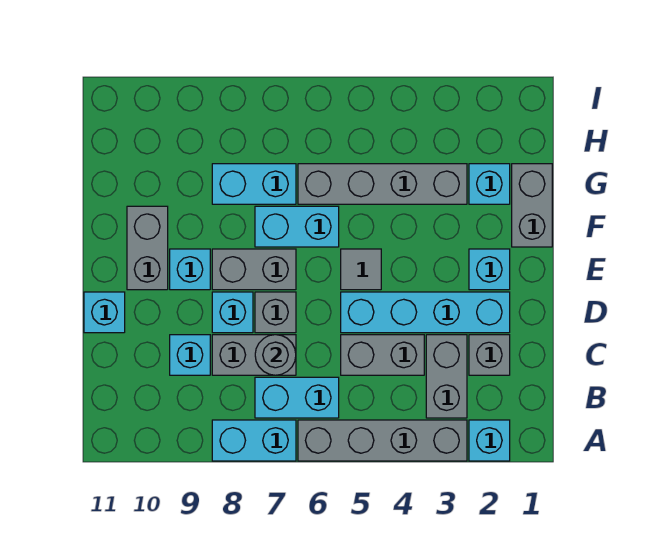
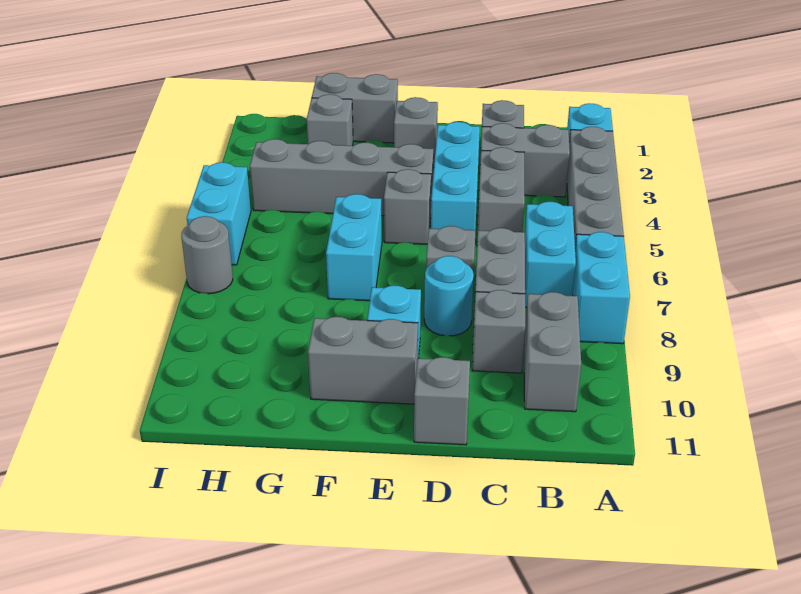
grey 1x1 round brick [255,335,296,375] -> grey 1x1 round brick moved to [181,216,233,294]
cyan 1x1 brick [170,335,210,375] -> grey 1x1 brick [472,290,525,373]
cyan 1x4 brick [341,292,510,333] -> cyan 1x3 brick [431,122,480,230]
cyan 1x1 brick [212,292,253,333] -> cyan 1x1 round brick [424,256,474,336]
cyan 1x1 brick [84,292,125,333] -> grey 1x1 brick [414,357,470,445]
cyan 1x1 brick [469,249,510,290] -> grey 1x1 brick [394,97,438,168]
grey 1x1 tile [341,249,381,290] -> grey 1x1 brick [384,169,431,244]
grey 1x2 brick [212,249,296,290] -> grey 1x2 brick moved to [524,292,581,412]
cyan 1x1 brick [469,164,510,204] -> grey 1x1 brick [307,94,353,146]
grey 1x4 brick [298,164,467,204] -> grey 1x4 brick turned to [250,139,434,216]
cyan 1x2 brick [212,164,296,204] -> cyan 1x2 brick moved to [187,162,251,265]

